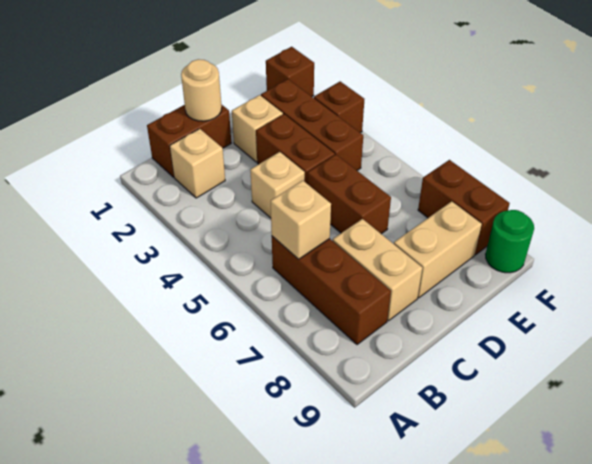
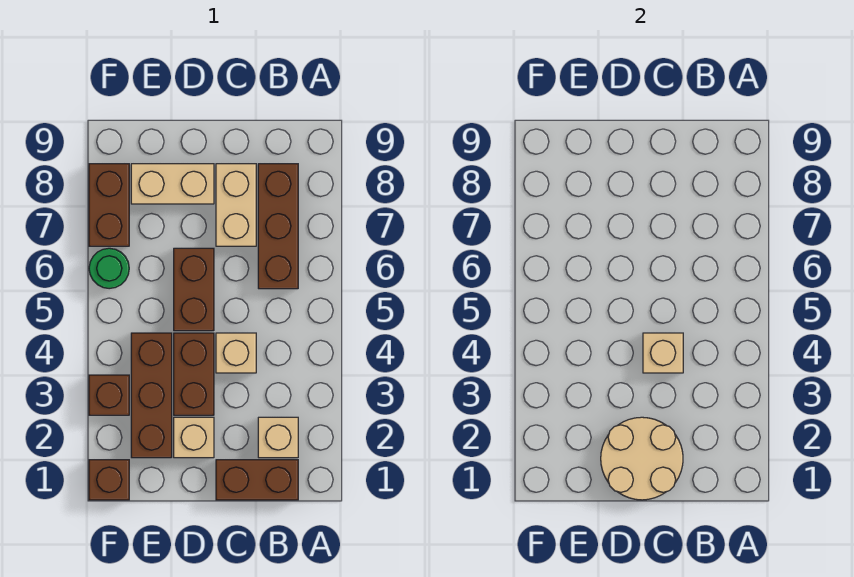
tan 1x1 brick [271,180,331,259] -> tan 1x1 brick moved to [643,333,683,373]
tan 1x1 round brick [181,59,222,121] -> tan 2x2 round brick [601,417,683,500]
green 1x1 round brick [485,210,534,273] -> green 1x1 round brick moved to [89,248,129,289]

